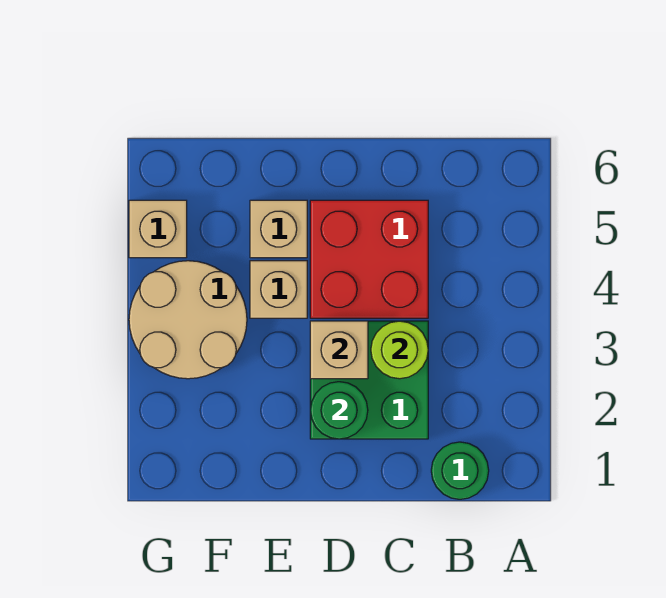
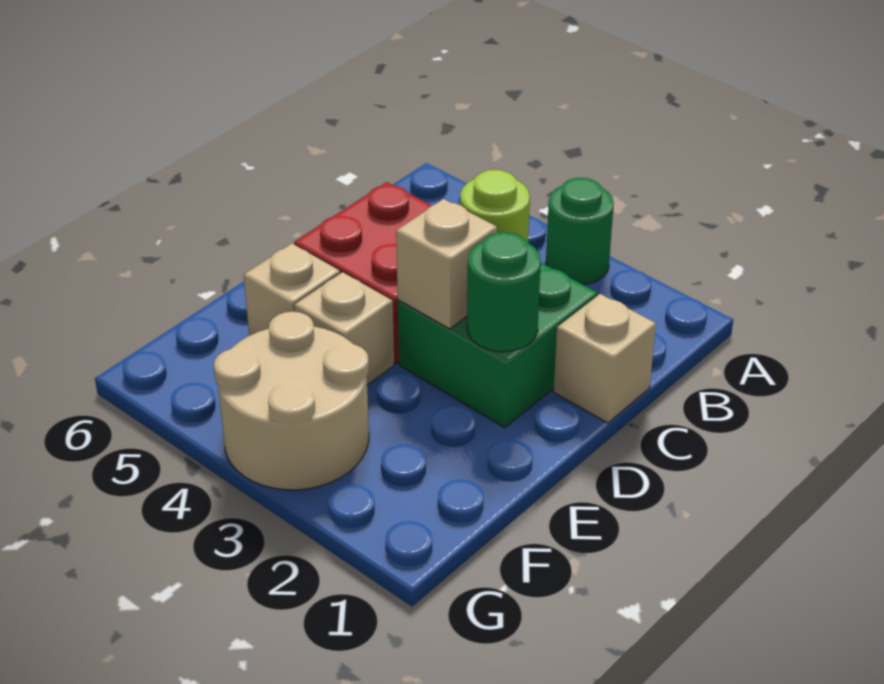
green 1x1 round brick [431,442,489,499] -> green 1x1 round brick moved to [546,178,614,284]
tan 1x1 brick [129,200,187,258] -> tan 1x1 brick moved to [554,294,656,423]

